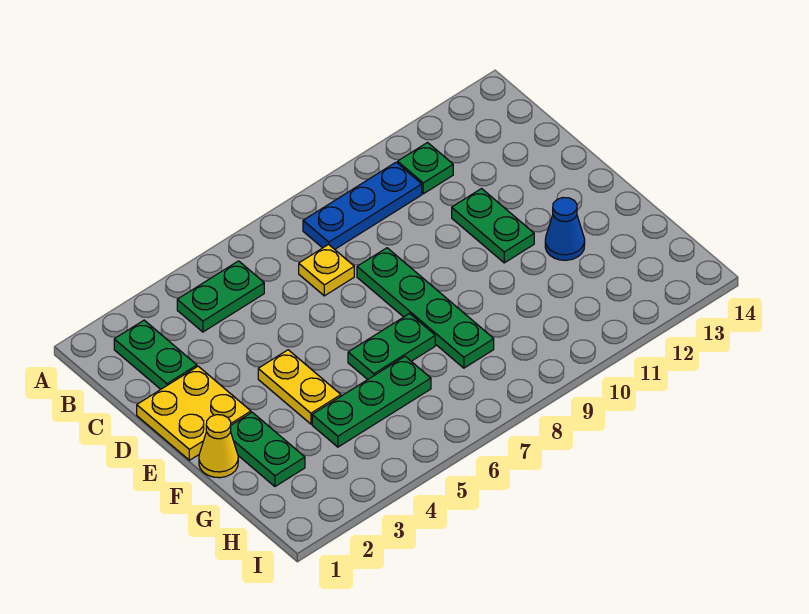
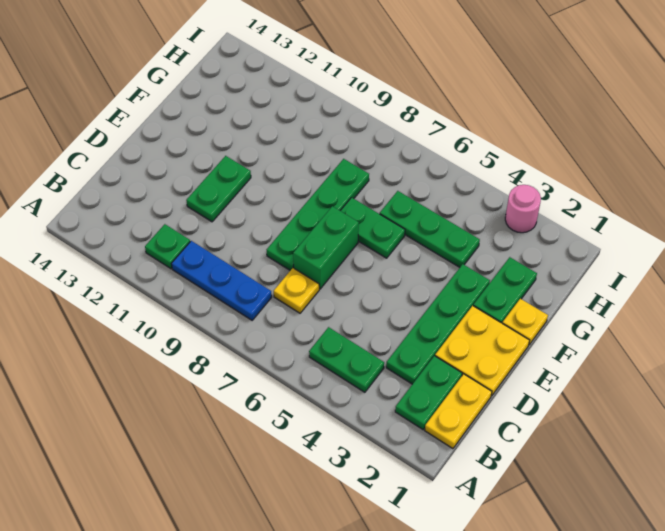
none -> green 1x4 plate [386,264,490,384]
none -> green 1x2 brick [293,206,359,289]
yellow 1x2 plate [258,350,341,424] -> yellow 1x2 plate moved to [425,374,492,449]
yellow 1x1 cone [199,415,238,478] -> yellow 1x1 plate [502,299,548,345]
blue 1x1 cone [545,198,585,260] -> none
none -> pink 1x1 round brick [505,185,541,233]

